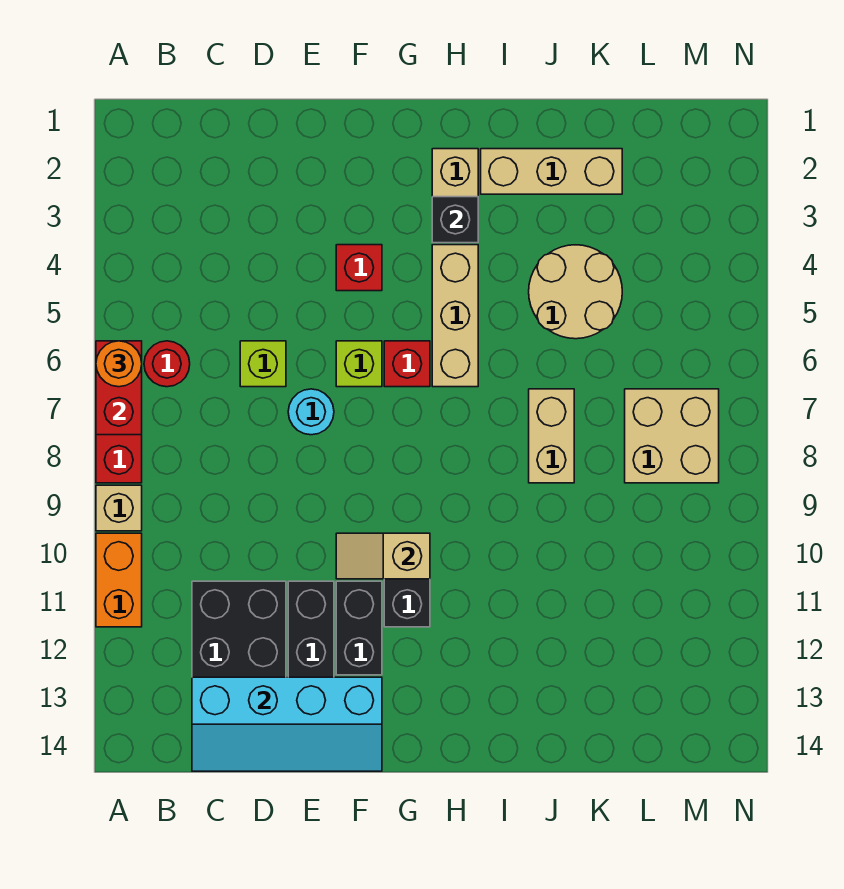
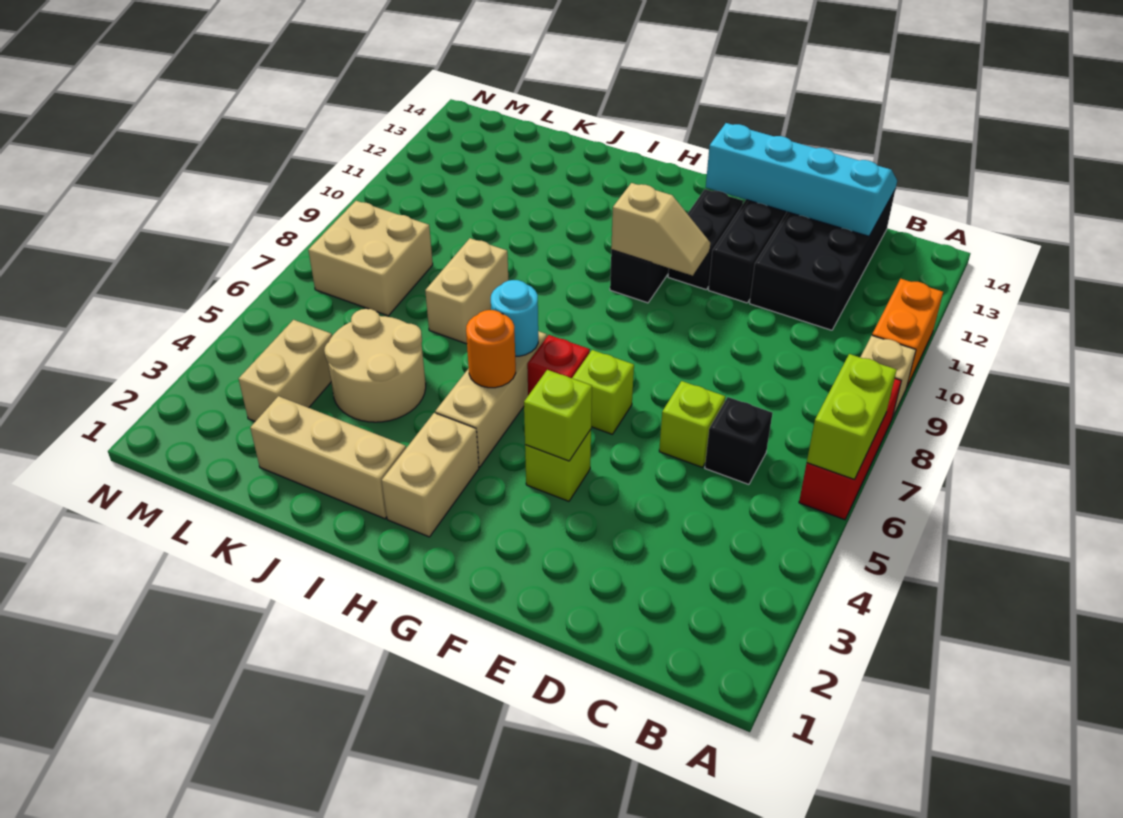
red 1x2 brick [96,341,142,435] -> lime 1x2 brick [807,354,897,479]
orange 1x1 round brick [96,341,142,387] -> orange 1x1 round brick moved to [466,310,516,388]
red 1x1 round brick [144,341,190,387] -> none
cyan 1x1 round brick [288,389,334,435] -> cyan 1x1 round brick moved to [491,280,538,356]
red 1x1 brick [336,245,382,291] -> lime 1x1 brick [525,430,591,501]
none -> lime 1x1 brick [524,370,592,461]
black 1x1 brick [432,197,478,243] -> black 1x1 brick moved to [705,397,772,484]
none -> tan 1x2 brick [239,320,332,421]

